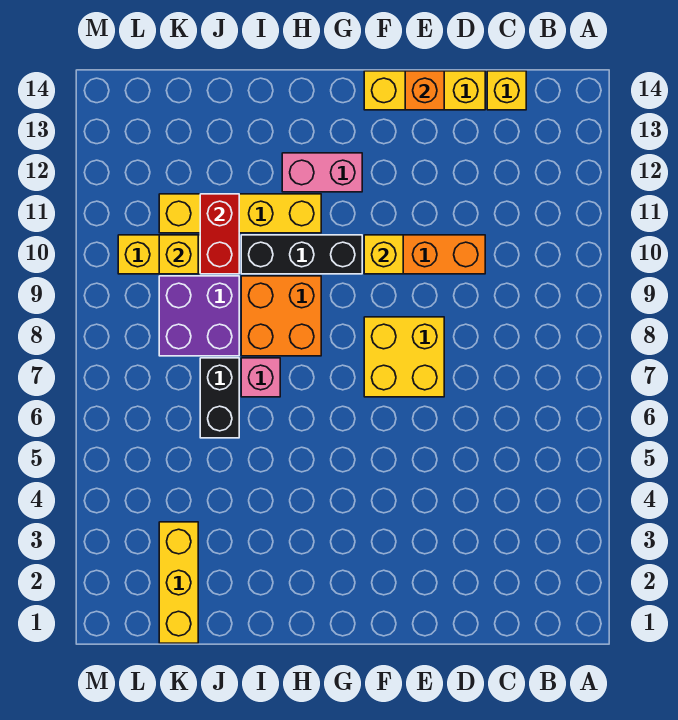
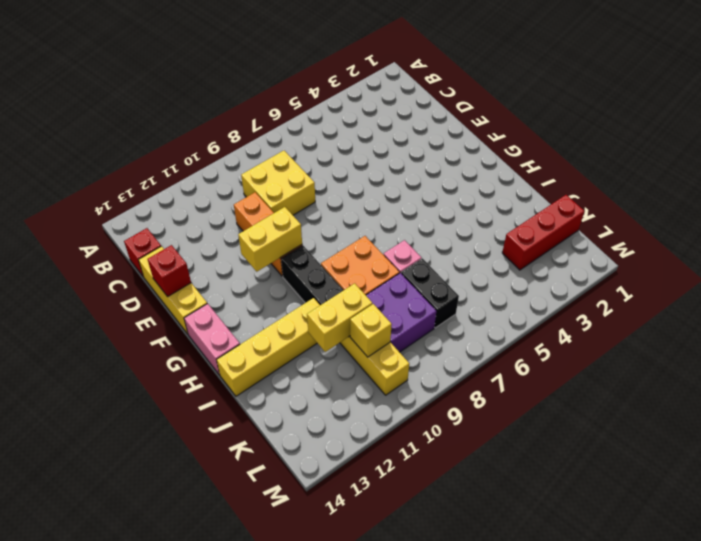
yellow 1x1 brick [487,71,526,110] -> red 1x1 brick [124,228,161,277]
yellow 2x2 brick [364,317,444,397] -> yellow 2x2 brick moved to [241,151,315,215]
orange 1x1 brick [405,71,444,110] -> red 1x1 brick [148,245,191,297]
yellow 1x1 brick [364,235,403,274] -> yellow 1x2 brick [238,207,302,272]
pink 1x2 brick [282,153,362,192] -> pink 1x2 brick moved to [184,303,240,375]
yellow 1x4 brick [159,194,321,233] -> yellow 1x4 brick turned to [217,298,320,396]
black 1x2 brick [200,358,239,438] -> black 1x2 brick turned to [401,259,459,328]
red 1x2 brick [200,194,239,274] -> yellow 1x2 brick [307,283,372,352]
yellow 1x3 brick [159,522,198,643] -> red 1x3 brick [502,195,584,270]

